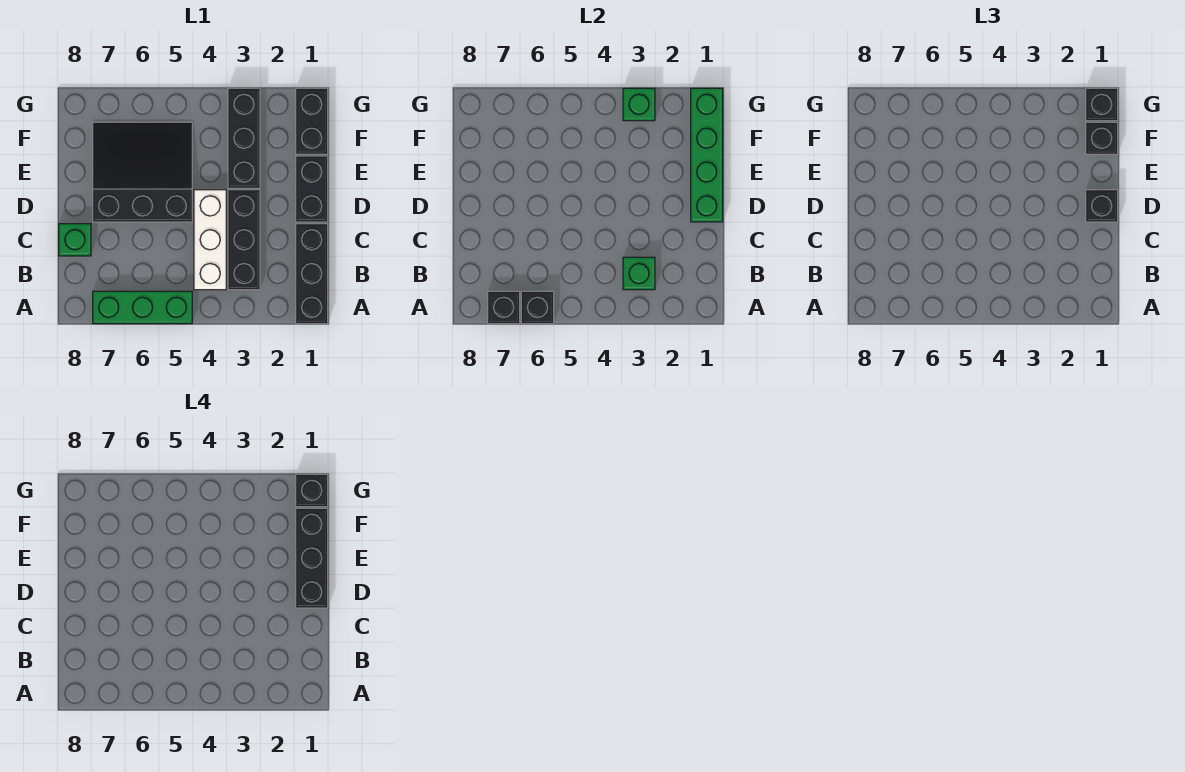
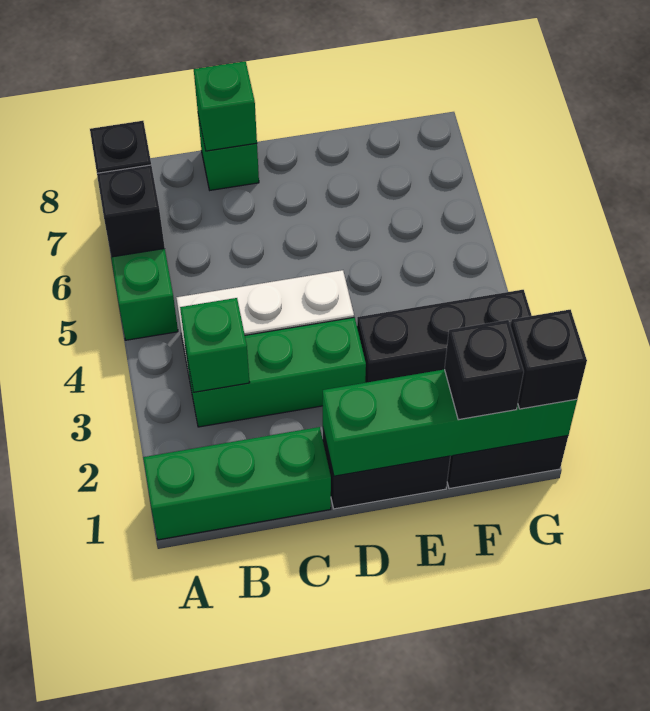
black 1x3 brick [296,224,328,324] -> green 1x3 brick [143,427,331,540]
black 1x3 brick [228,190,260,290] -> green 1x3 brick [186,318,366,427]
black 1x1 brick [1086,190,1118,222] -> none
black 1x3 brick [296,508,328,608] -> none
black 3x3 slope [93,122,192,222] -> none
black 1x1 brick [296,474,328,507] -> none
green 1x1 brick [623,88,655,121] -> green 1x1 brick moved to [194,61,257,151]

